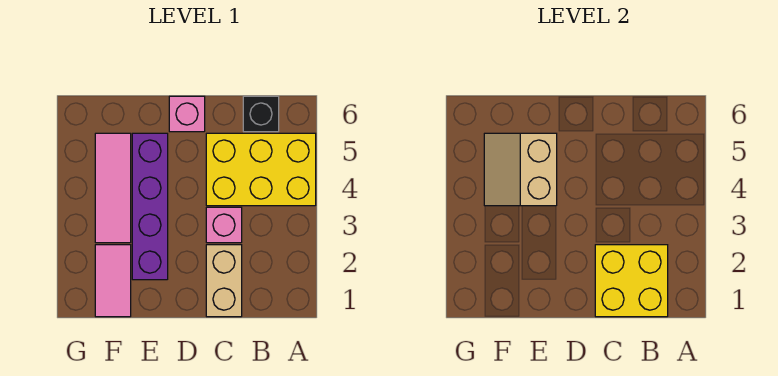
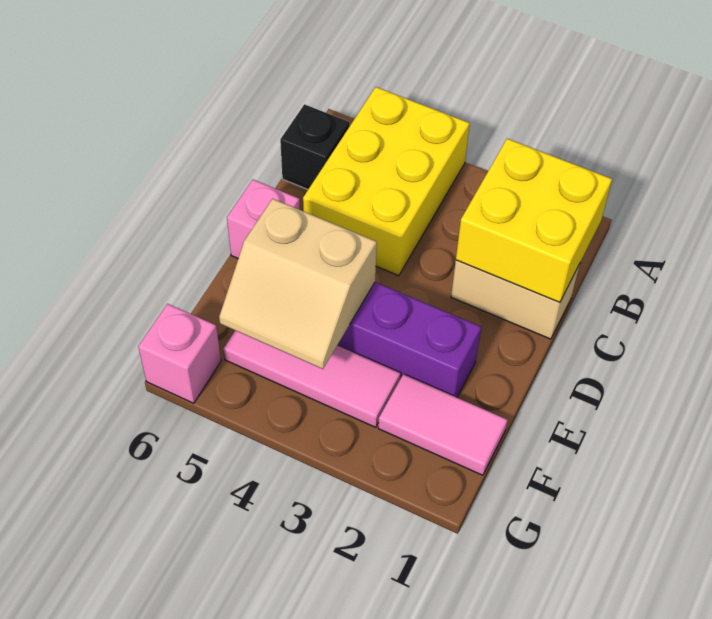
pink 1x1 brick [206,207,242,243] -> pink 1x1 brick moved to [138,304,221,403]

